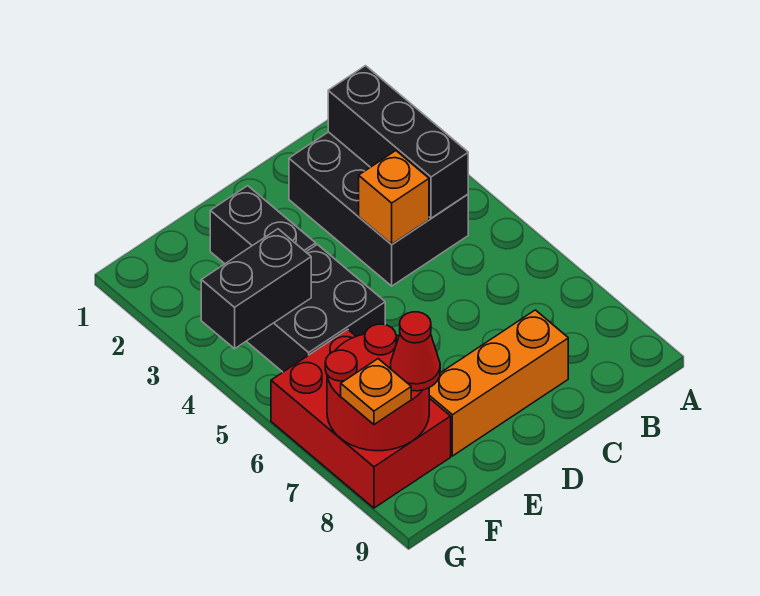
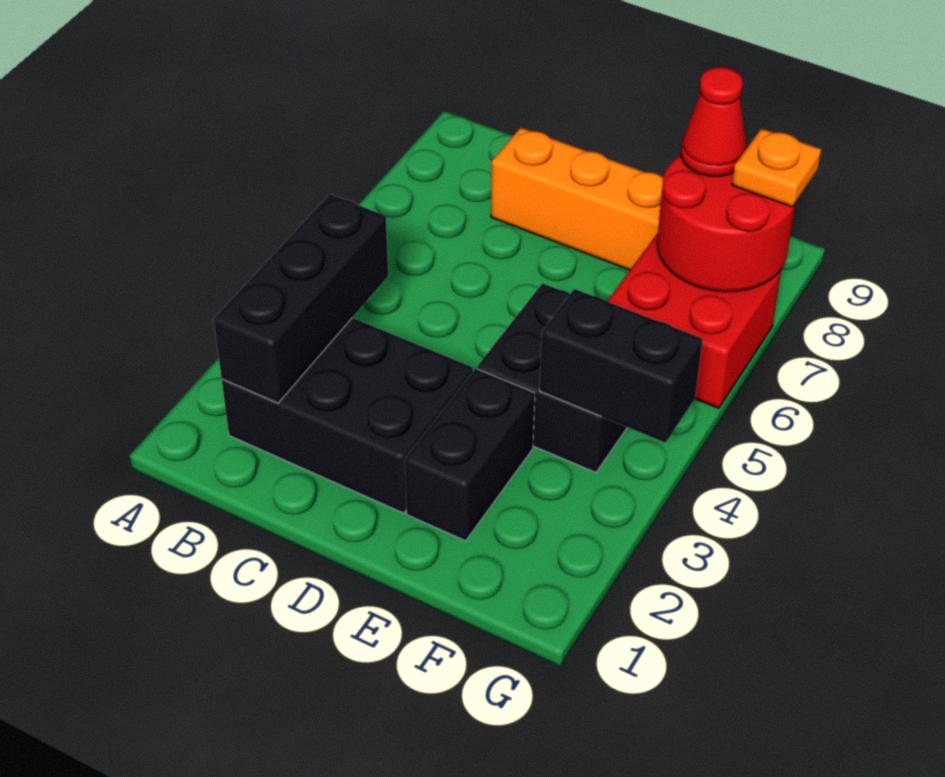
black 2x3 brick [289,132,468,286] -> black 2x3 brick turned to [222,318,473,513]
orange 1x1 brick [359,151,429,244] -> none
red 2x3 brick [271,329,451,508] -> red 2x2 brick [607,233,781,408]

